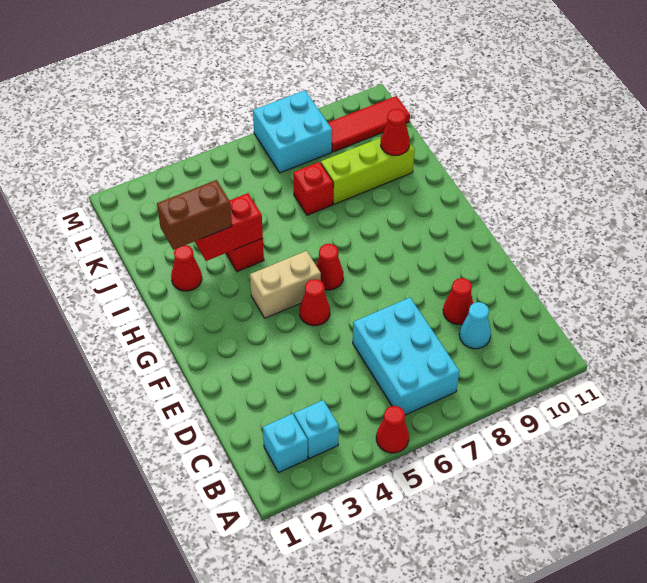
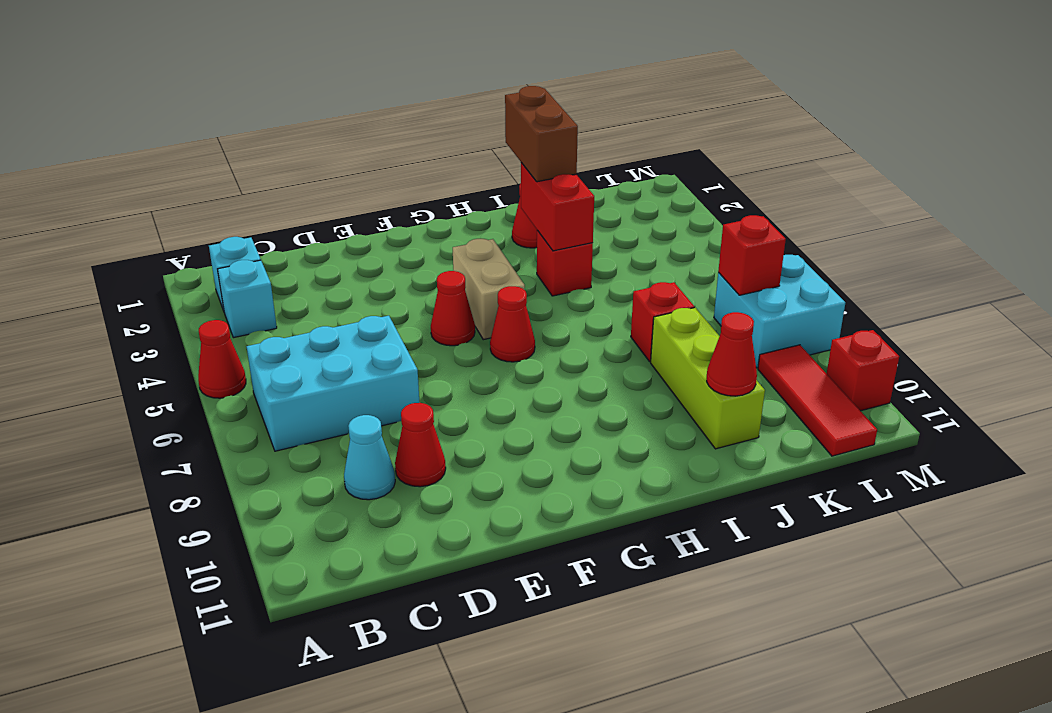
none -> red 1x1 brick [718,215,786,295]
none -> red 1x1 brick [827,330,899,411]

